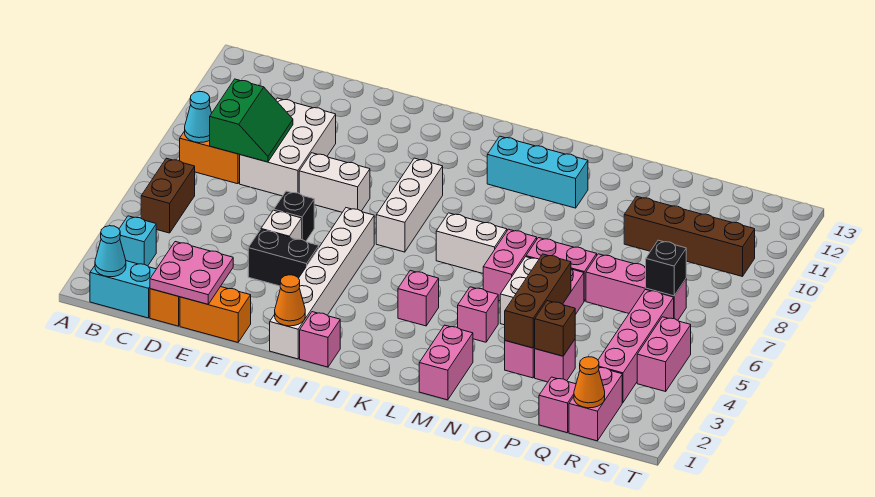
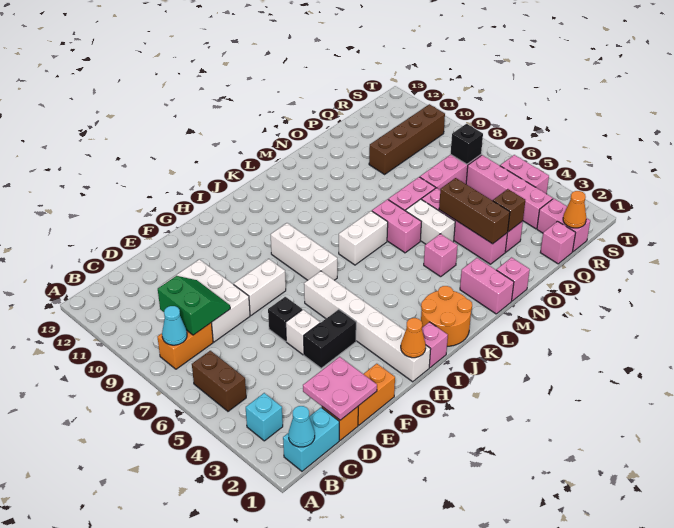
none -> orange 2x2 round brick [421,286,472,346]
pink 1x1 brick [398,271,439,326] -> pink 1x1 brick moved to [496,257,530,301]
cyan 1x3 brick [487,136,588,208] -> none

